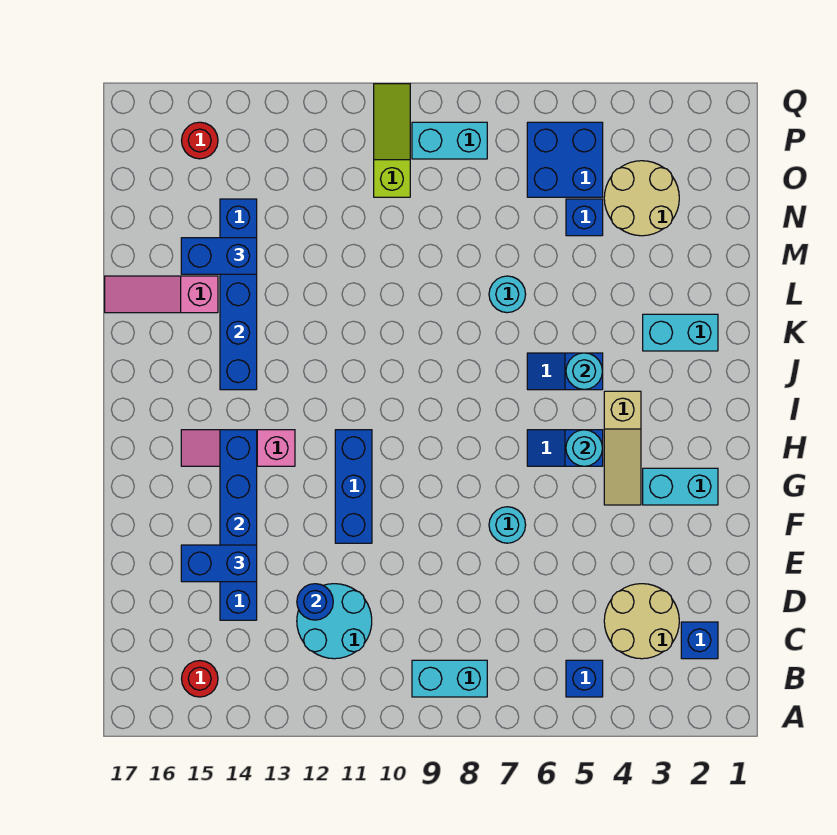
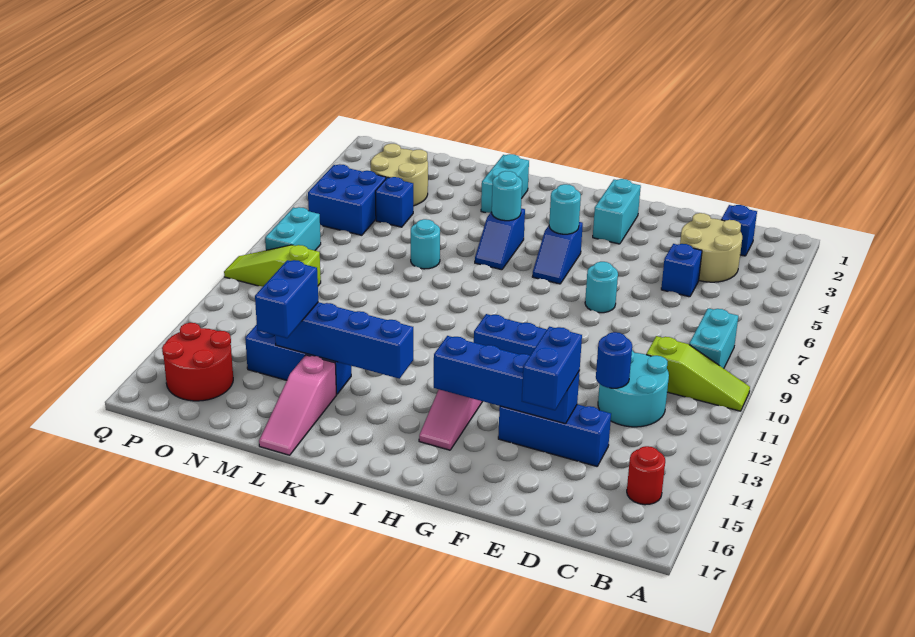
none -> lime 1x3 slope [646,336,750,411]
blue 1x1 brick [566,660,603,697] -> blue 1x1 brick moved to [661,244,702,297]
tan 1x3 slope [604,391,641,505] -> none
red 1x1 round brick [182,122,218,159] -> red 2x2 round brick [162,323,233,401]

